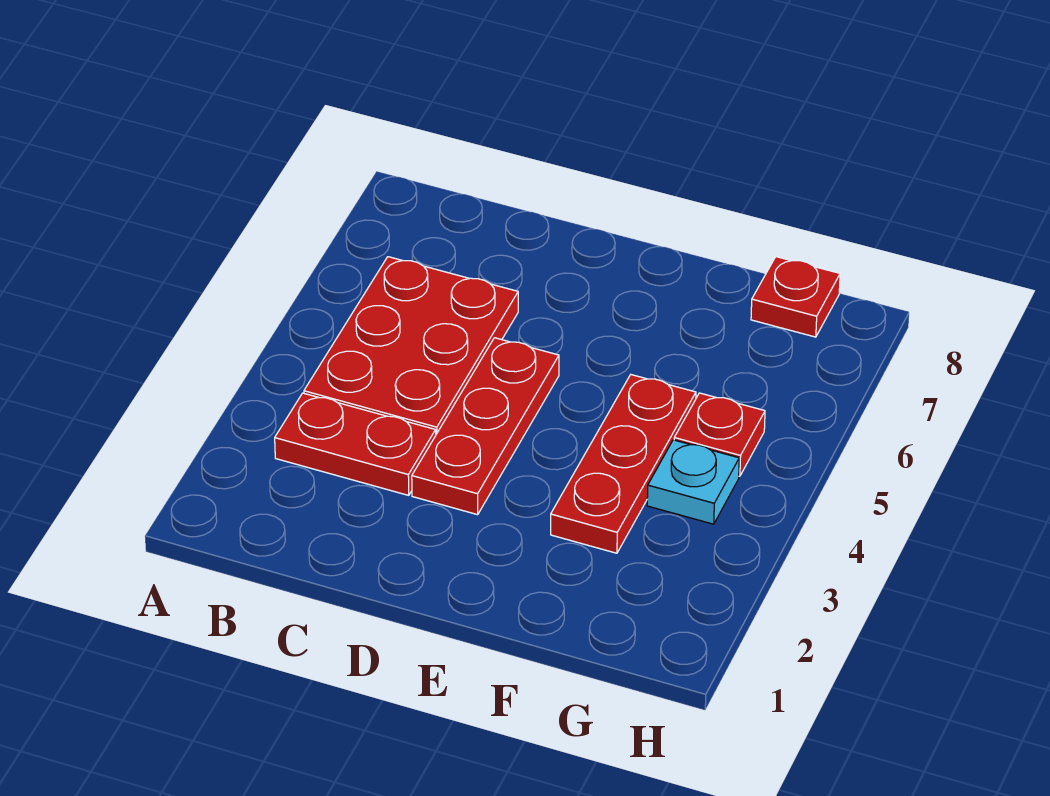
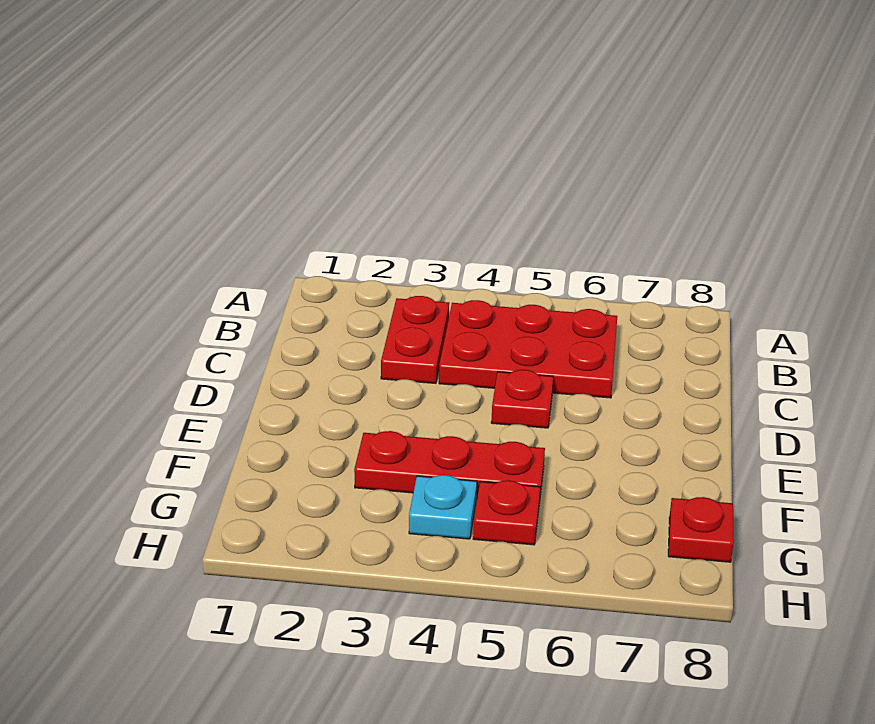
red 1x3 plate [412,338,559,515] -> red 1x1 plate [491,370,553,428]

